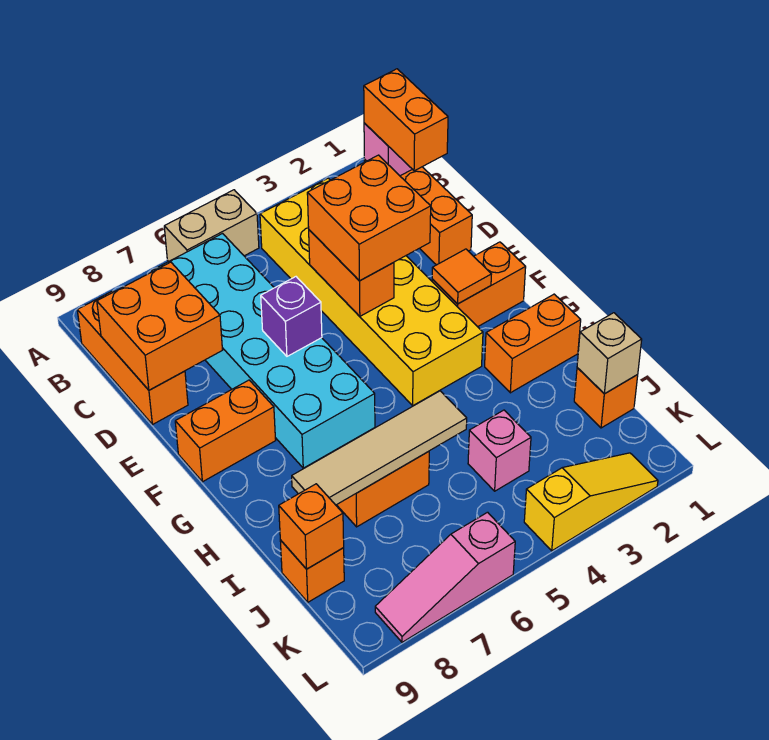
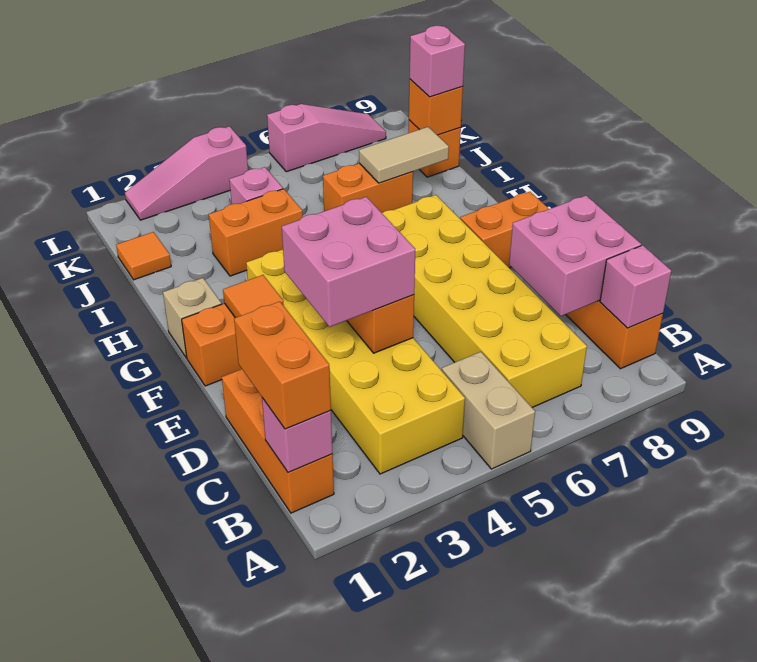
tan 1x2 brick [164,190,259,262] -> tan 1x2 brick turned to [442,352,535,469]
cyan 2x6 brick [152,234,375,468] -> yellow 2x6 brick [382,195,587,407]
none -> pink 1x1 brick [600,245,671,328]
orange 2x2 brick [97,262,222,390] -> pink 2x2 brick [509,196,641,316]
orange 2x2 brick [307,155,431,281] -> pink 2x2 brick [282,197,415,327]
purple 1x1 brick [261,277,322,356] -> none
orange 1x2 brick [485,294,581,393] -> orange 1x2 brick moved to [209,189,303,276]
tan 1x4 tile [292,391,467,505] -> tan 1x2 tile [359,127,449,183]
orange 1x1 brick [574,368,638,428] -> orange 1x1 tile [116,232,171,280]
tan 1x1 brick [577,313,642,394] -> tan 1x1 brick moved to [163,278,222,358]
none -> pink 1x1 brick [410,26,465,97]
yellow 1x3 slope [524,453,658,551] -> pink 1x3 slope [125,126,248,220]

